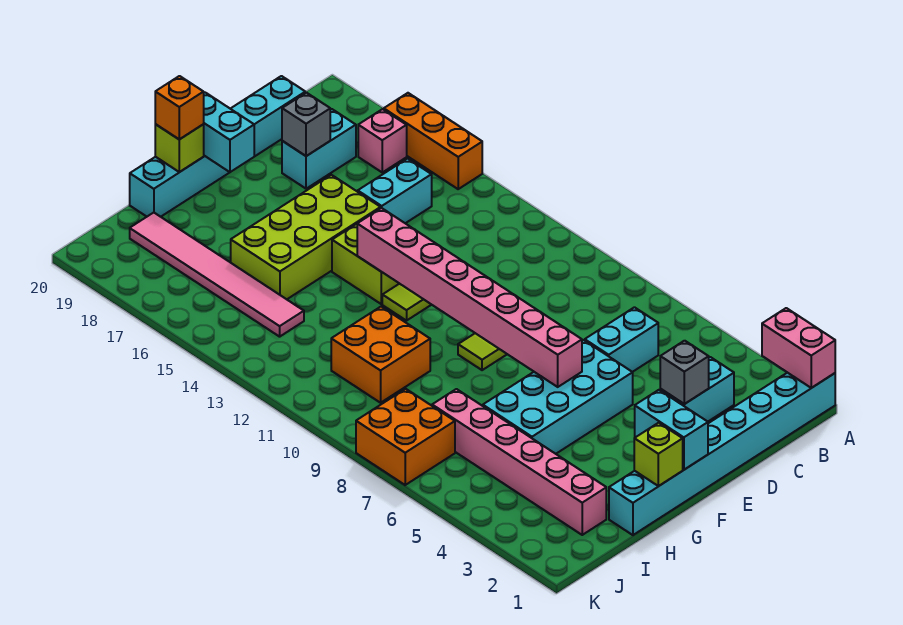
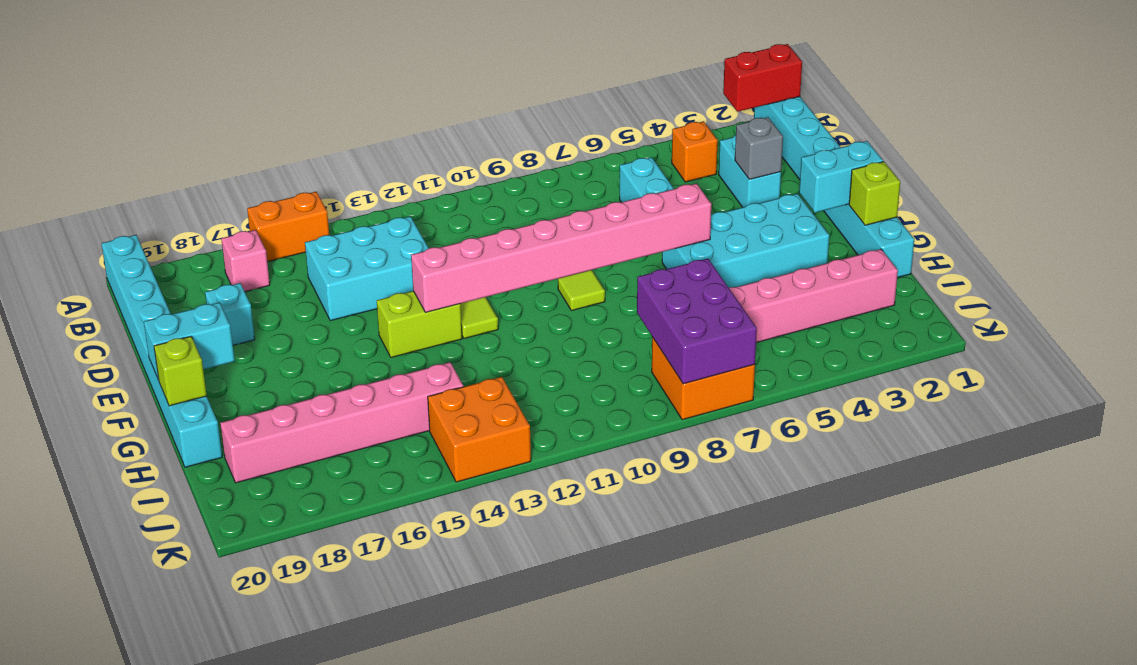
pink 1x2 brick [762,308,835,388] -> red 1x2 brick [723,44,802,112]
orange 1x3 brick [384,93,482,189] -> orange 1x2 brick [247,192,329,262]
cyan 1x2 brick [358,159,432,223] -> cyan 2x3 brick [305,216,429,321]
cyan 1x2 brick [282,109,356,189] -> cyan 1x1 brick [205,283,255,345]
cyan 1x6 brick [130,76,305,217] -> cyan 1x8 brick [101,235,222,467]
grey 1x1 brick [282,93,330,156] -> none
cyan 2x4 brick [483,340,633,454] -> cyan 2x4 brick turned to [662,194,829,288]
lime 2x4 brick [231,175,381,299] -> none
orange 1x1 brick [155,76,204,139] -> orange 1x1 brick moved to [672,121,718,182]
orange 2x2 brick [331,307,430,403] -> orange 2x2 brick moved to [428,377,531,482]
none -> purple 2x3 brick [637,259,757,384]
pink 1x6 tile [130,213,304,337] -> pink 1x6 brick [220,362,463,483]

